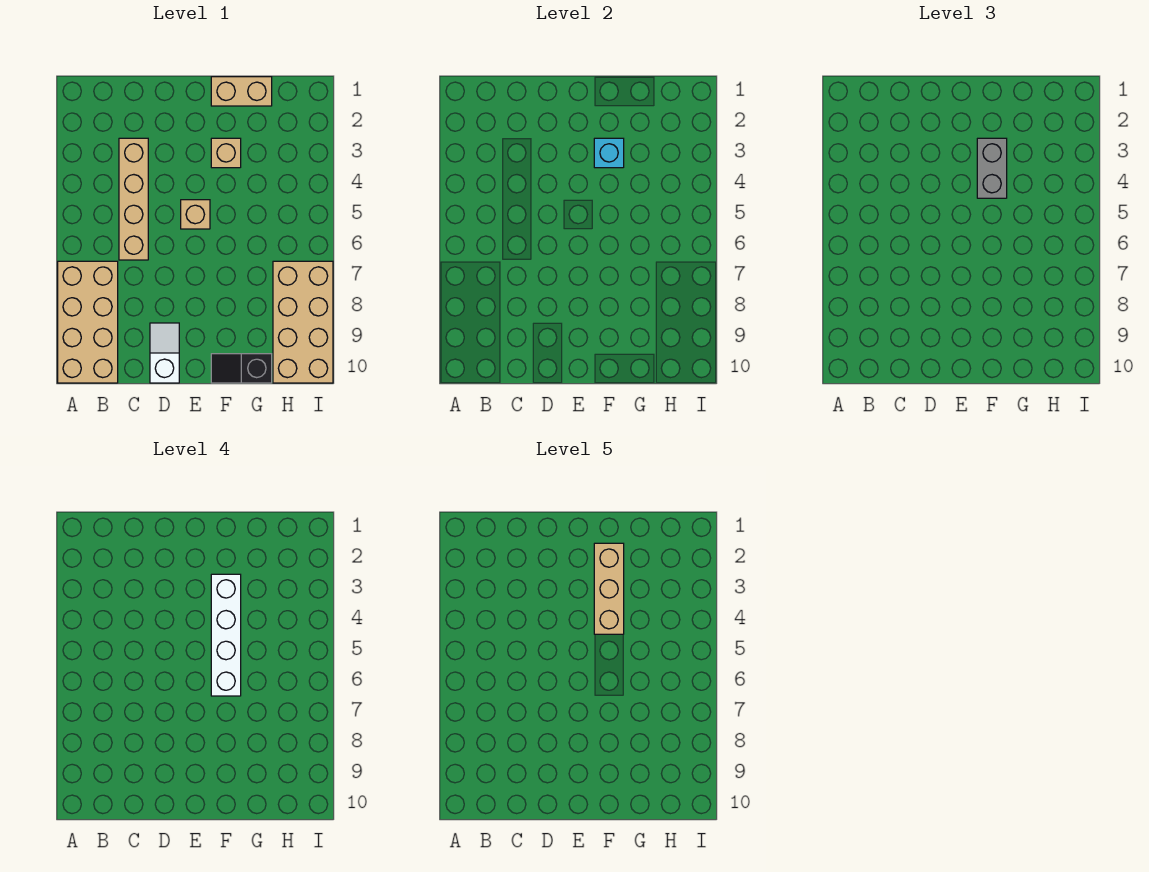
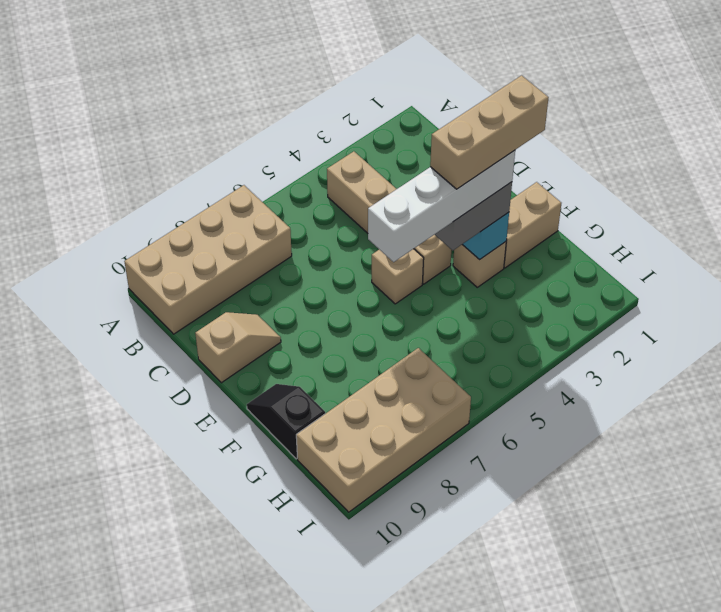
tan 1x4 brick [119,138,148,260] -> tan 1x4 brick turned to [327,151,451,284]
white 1x2 slope [150,323,179,383] -> tan 1x2 slope [195,312,281,383]
tan 1x2 brick [211,77,272,106] -> tan 1x2 brick turned to [504,182,561,268]

